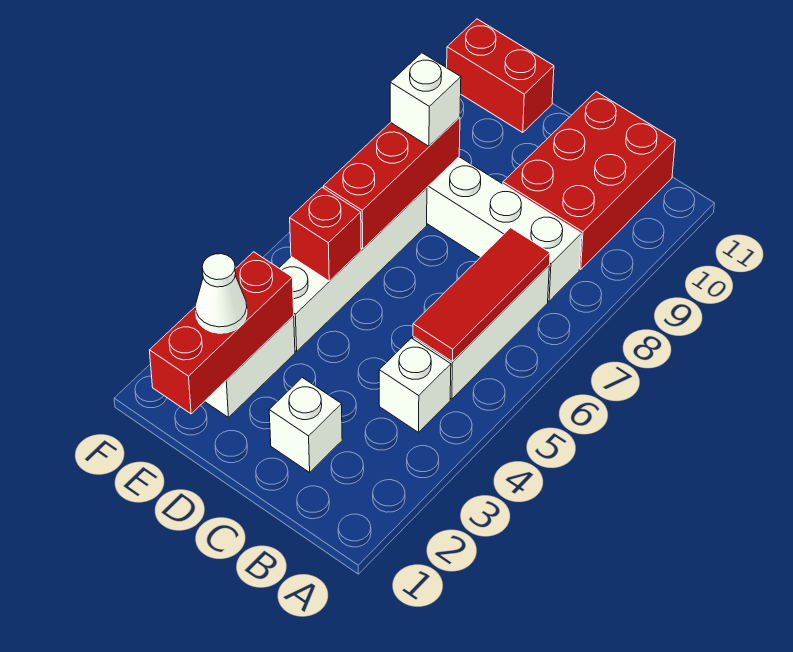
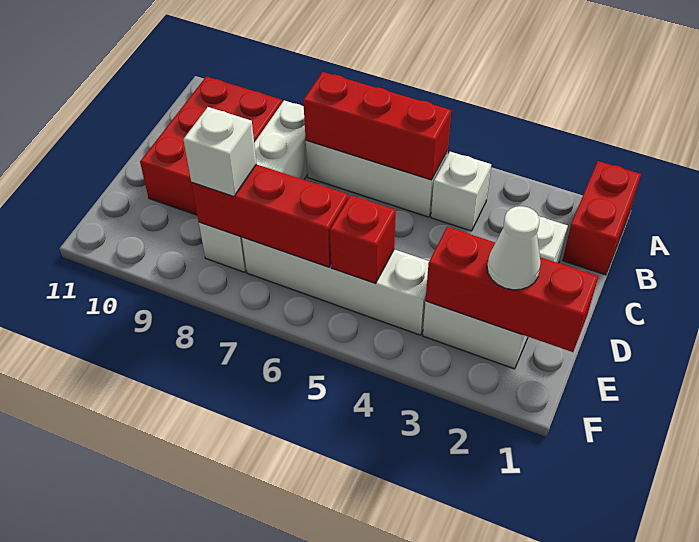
red 1x3 tile [413,228,550,362] -> red 1x3 brick [303,72,451,180]
red 2x3 brick [503,92,675,269] -> red 2x3 brick turned to [140,77,282,215]
red 1x2 brick [447,19,554,132] -> red 1x2 brick moved to [562,161,641,275]

